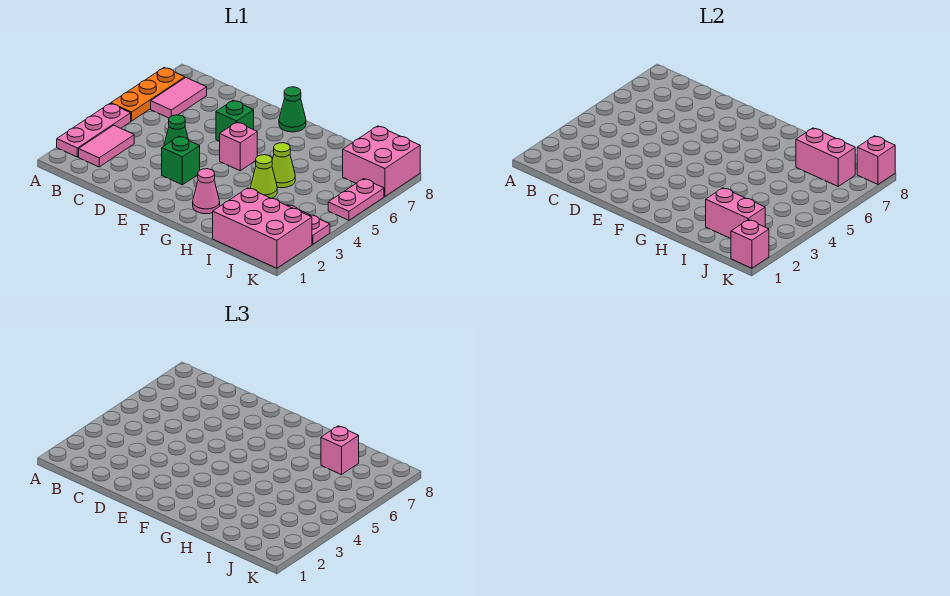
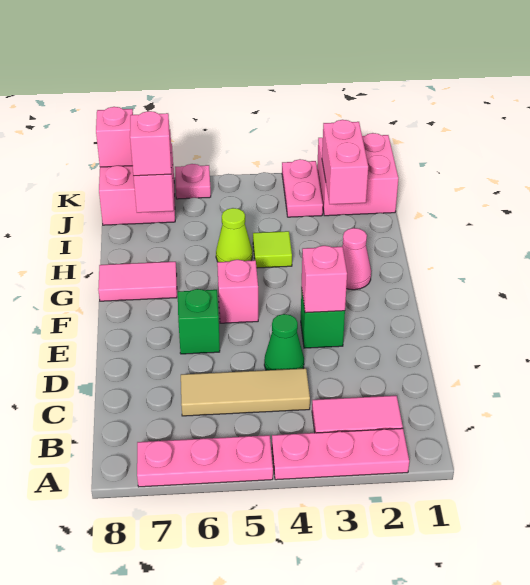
orange 1x3 plate [111,68,185,121] -> pink 1x3 plate [137,435,273,487]
pink 1x2 tile [151,78,207,118] -> pink 1x2 tile moved to [98,262,177,301]
none -> tan 1x3 tile [181,368,310,416]
green 1x1 cone [279,87,306,132] -> none
lime 1x1 cone [251,155,277,198] -> lime 1x1 tile [253,231,292,268]
pink 2x3 brick [213,188,312,268] -> pink 2x2 brick [317,133,398,216]
pink 1x1 brick [731,220,769,268] -> pink 1x1 brick moved to [302,246,347,313]
pink 1x2 plate [328,179,384,220] -> pink 1x1 plate [175,164,211,199]

